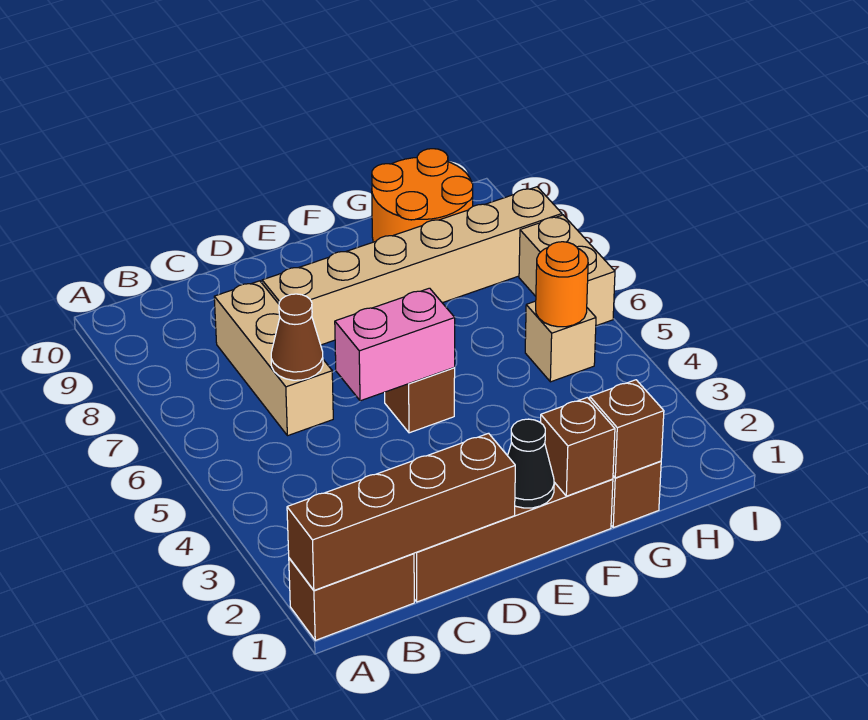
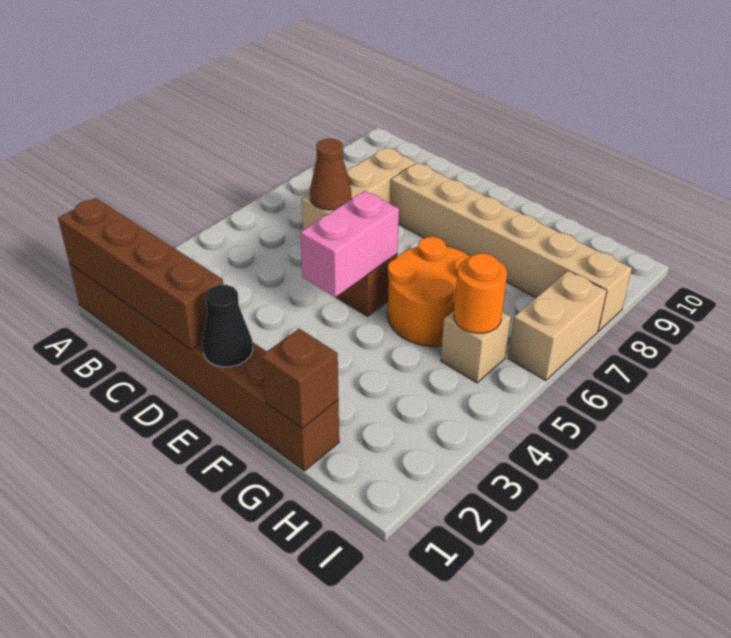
pink 1x2 brick [335,288,455,401] -> pink 1x2 brick turned to [300,191,399,297]
brown 1x1 brick [541,397,615,496] -> none
orange 2x2 round brick [372,149,473,242] -> orange 2x2 round brick moved to [388,237,471,346]

